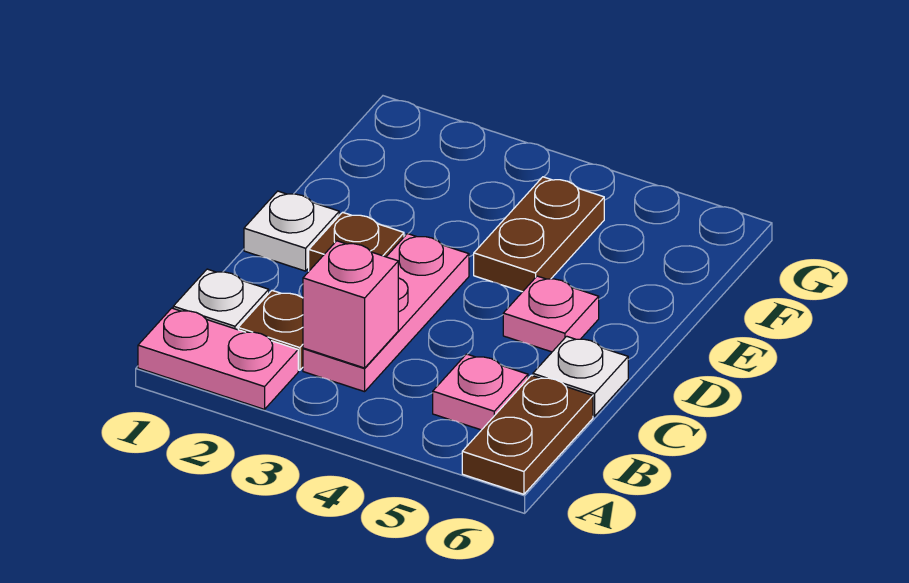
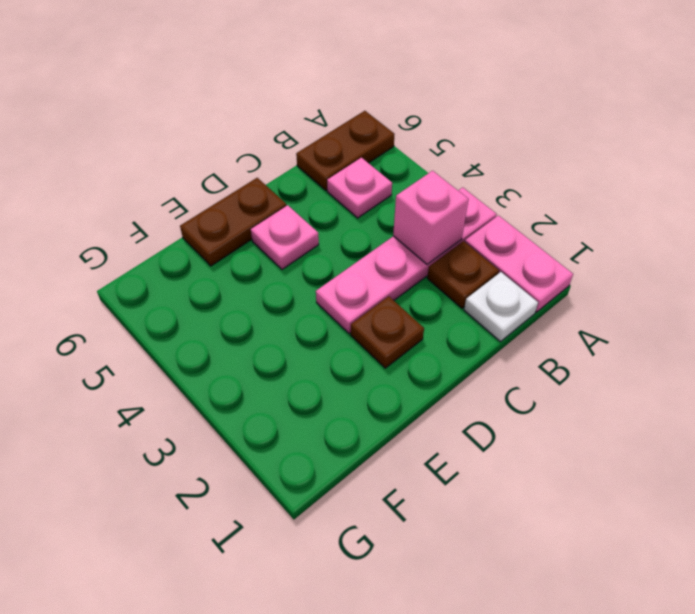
pink 1x3 plate [303,234,469,392] -> pink 1x4 plate [316,187,497,334]
white 1x1 plate [533,336,628,416] -> none
white 1x1 plate [244,191,339,271] -> none
brown 1x2 plate [474,177,604,292] -> brown 1x2 plate moved to [180,178,286,266]

